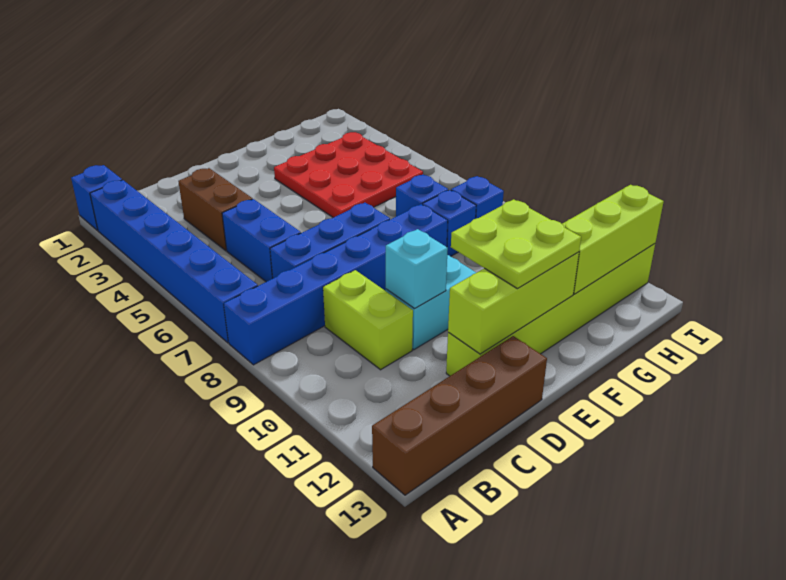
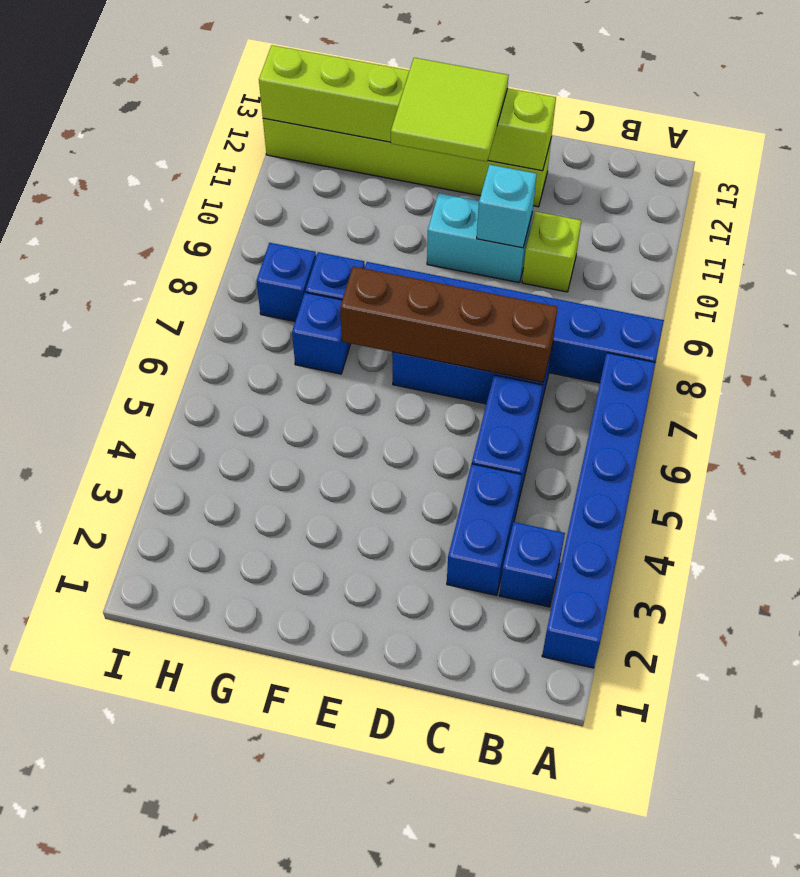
blue 1x1 brick [71,165,122,230] -> blue 1x1 brick moved to [499,522,565,607]
brown 1x4 brick [372,336,547,495] -> brown 1x4 brick moved to [340,266,558,382]
brown 1x2 brick [178,168,252,251] -> blue 1x2 brick [447,464,522,595]
lime 1x2 brick [323,270,413,370] -> lime 1x1 brick [522,212,581,292]
lime 2x2 plate [451,199,581,289] -> lime 2x2 tile [391,58,509,162]
red 3x3 plate [274,132,423,218] -> none

